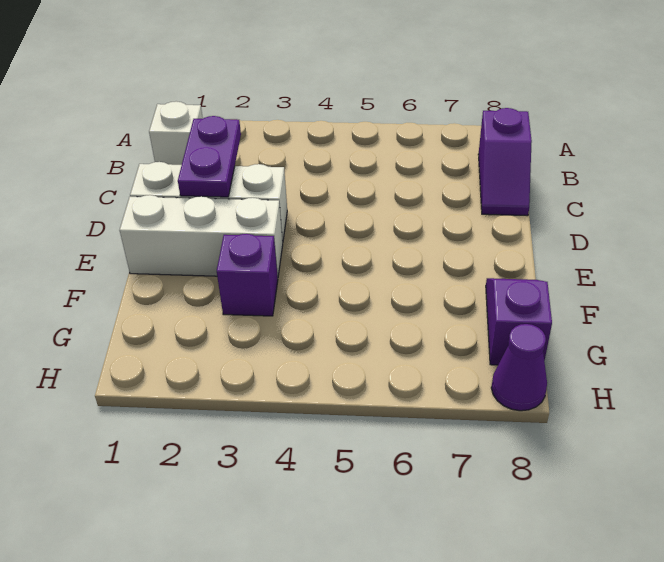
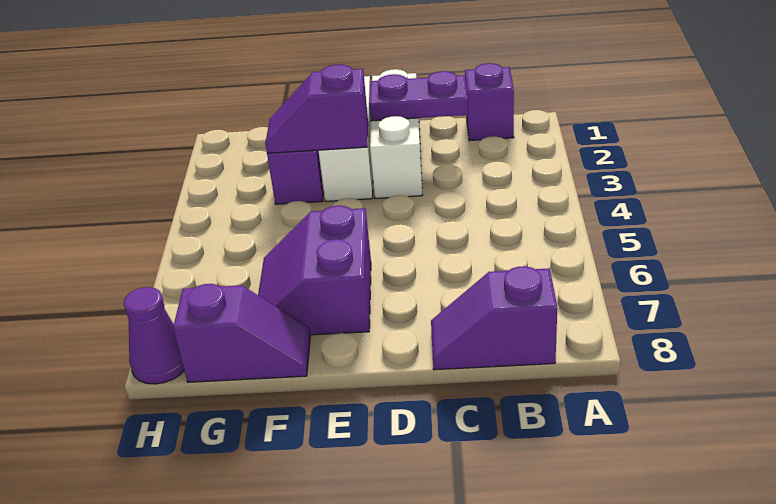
white 1x1 brick [149,101,203,165] -> purple 1x1 brick [465,63,514,141]
none -> purple 1x2 slope [265,64,368,153]
none -> purple 2x2 slope [258,206,371,335]

